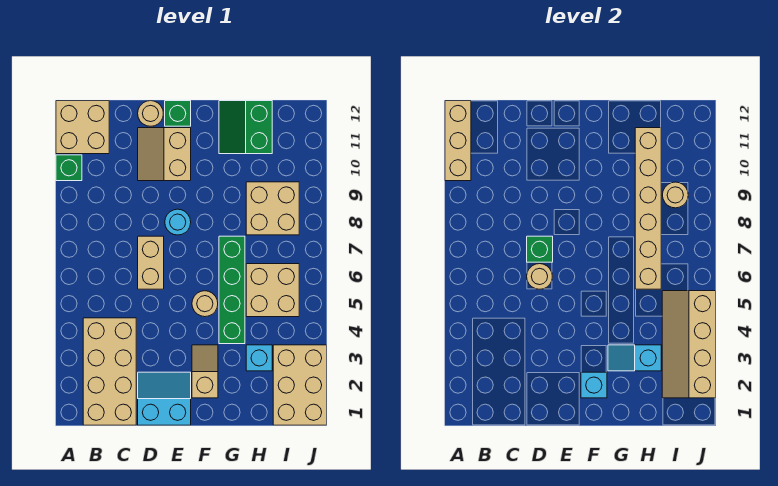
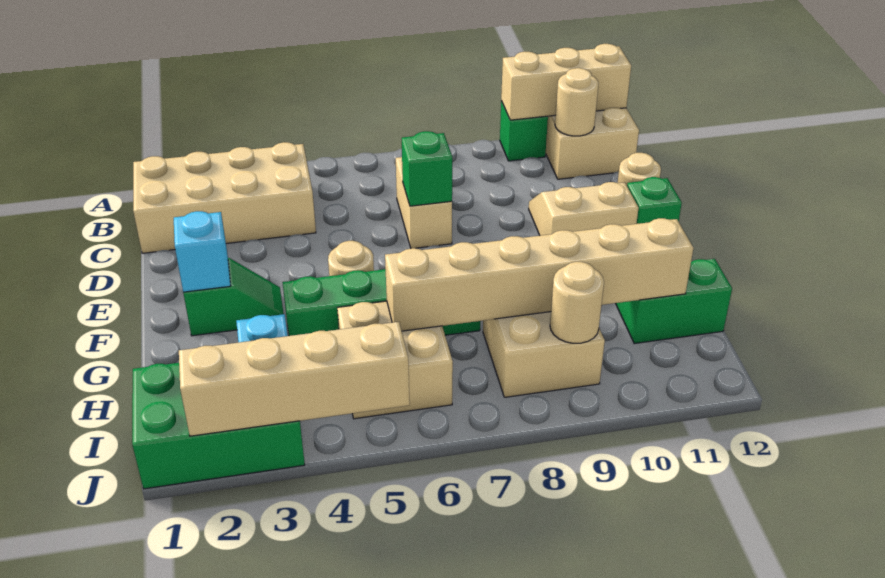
cyan 2x2 slope [138,372,191,425] -> none
tan 1x2 brick [138,236,164,289] -> tan 1x2 brick turned to [396,157,452,249]
tan 1x1 round brick [527,264,552,289] -> tan 1x1 round brick moved to [555,68,599,136]
cyan 1x1 round brick [165,209,191,235] -> none
tan 1x2 slope [192,345,218,398] -> green 1x2 slope [183,258,284,336]
cyan 1x2 slope [608,345,661,371] -> none
tan 2x3 brick [273,345,327,425] -> green 2x3 brick [132,363,305,489]

